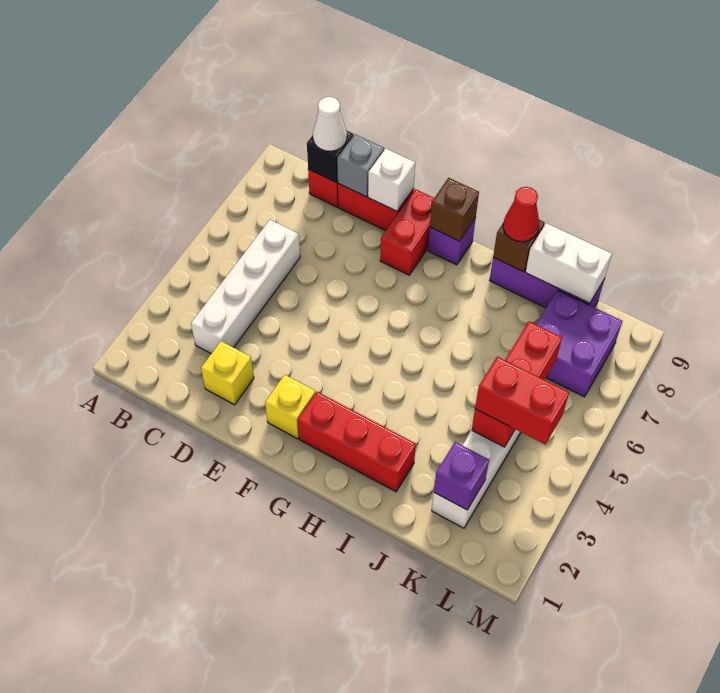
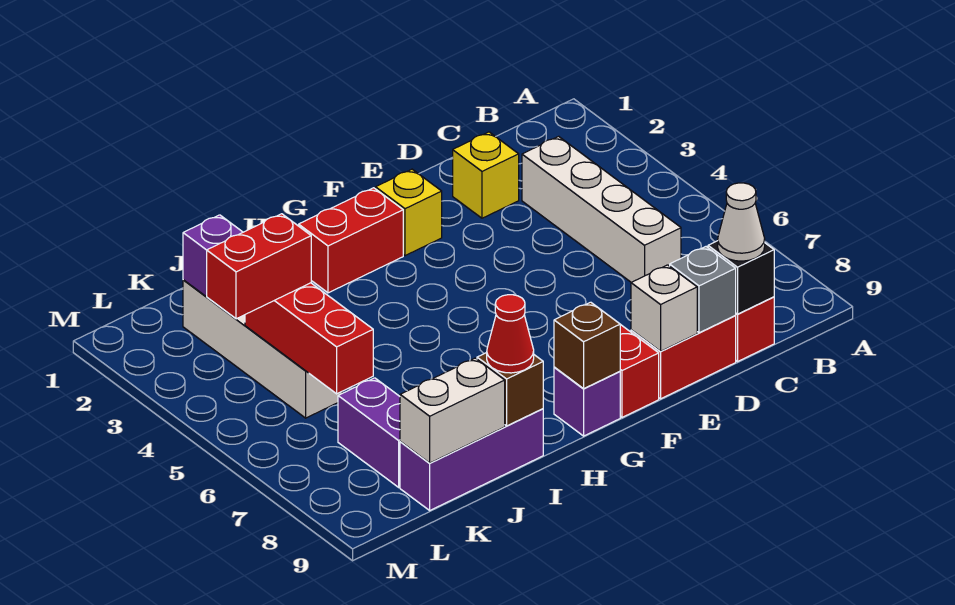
red 1x3 brick [298,392,416,492] -> red 1x2 brick [299,188,403,293]
purple 2x2 brick [536,290,622,397] -> purple 1x2 brick [338,378,400,487]

